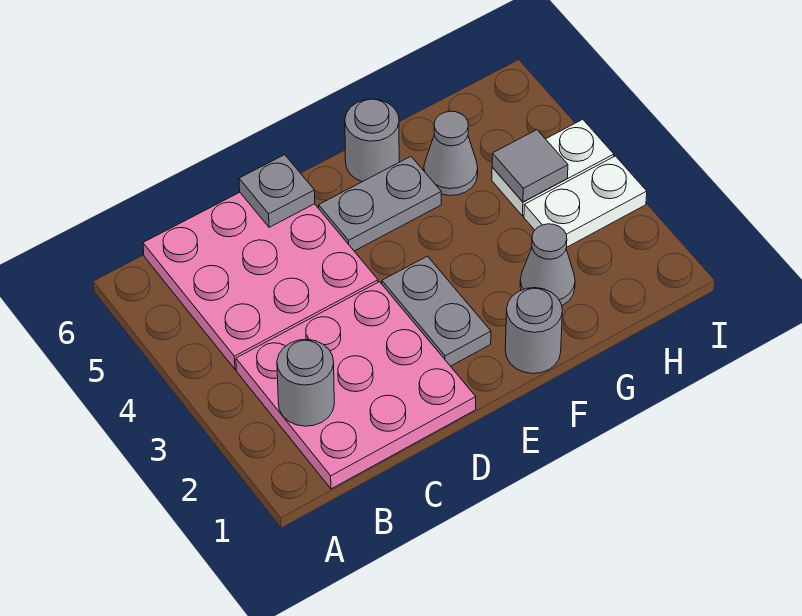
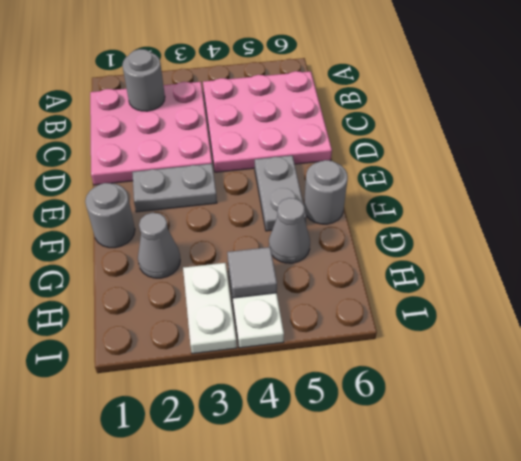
grey 1x1 plate [239,155,315,227] -> none

